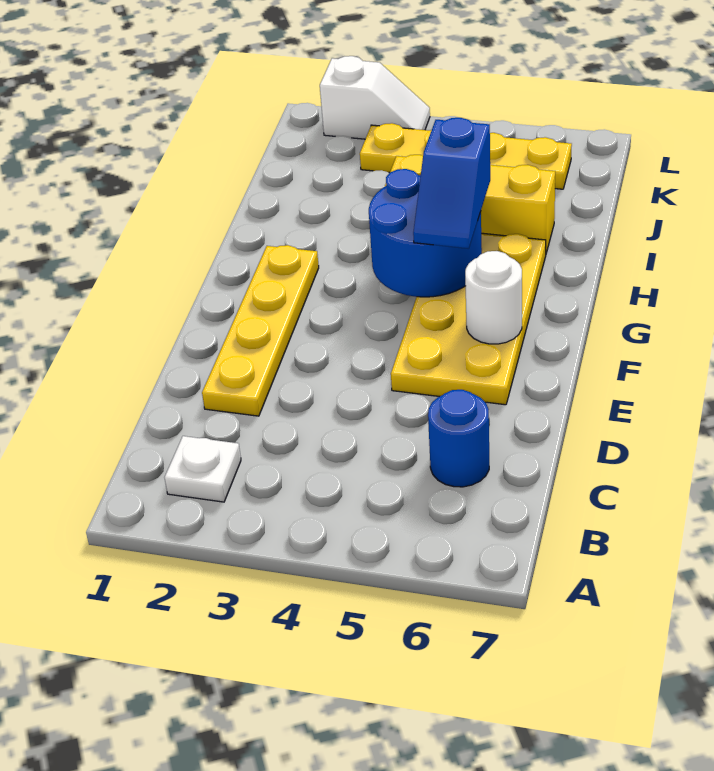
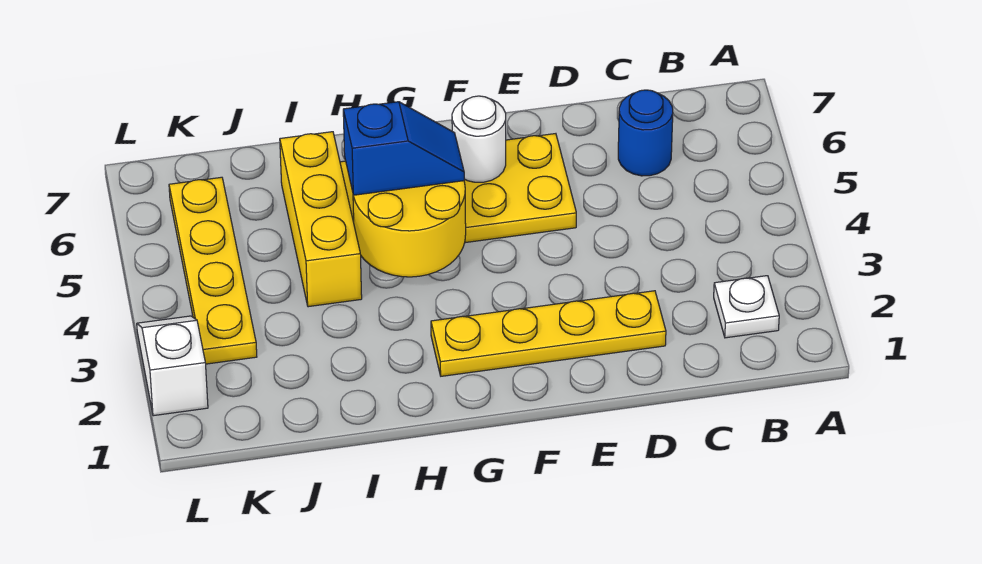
blue 2x2 round brick [369,169,482,297] -> yellow 2x2 round brick [353,181,466,277]

